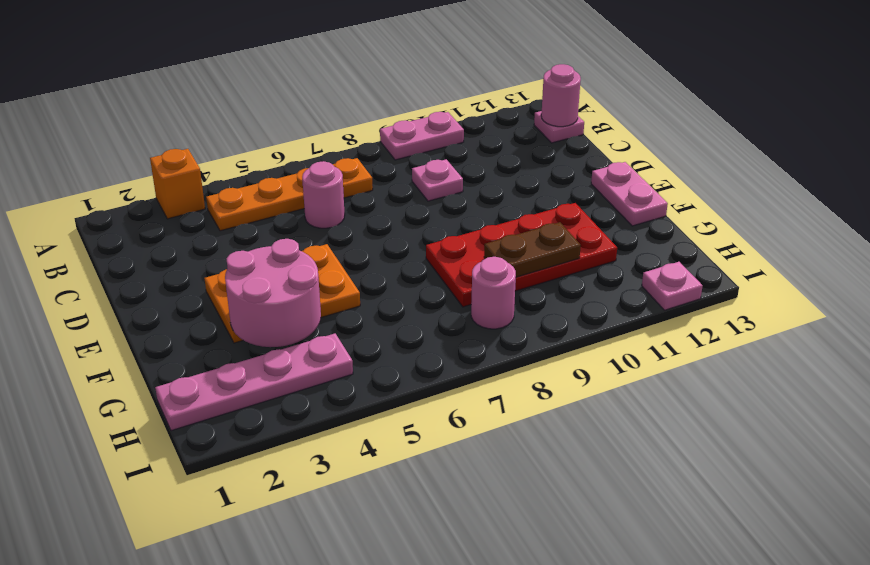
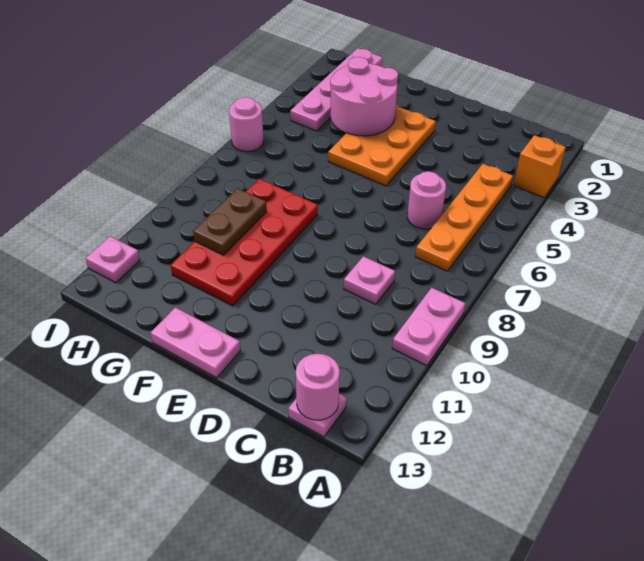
pink 1x1 round brick [471,257,516,329] -> pink 1x1 round brick moved to [229,97,264,152]

